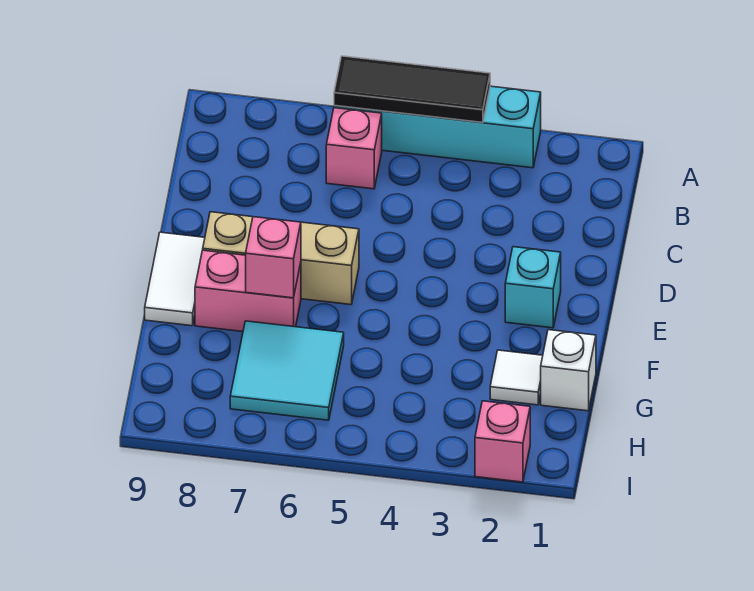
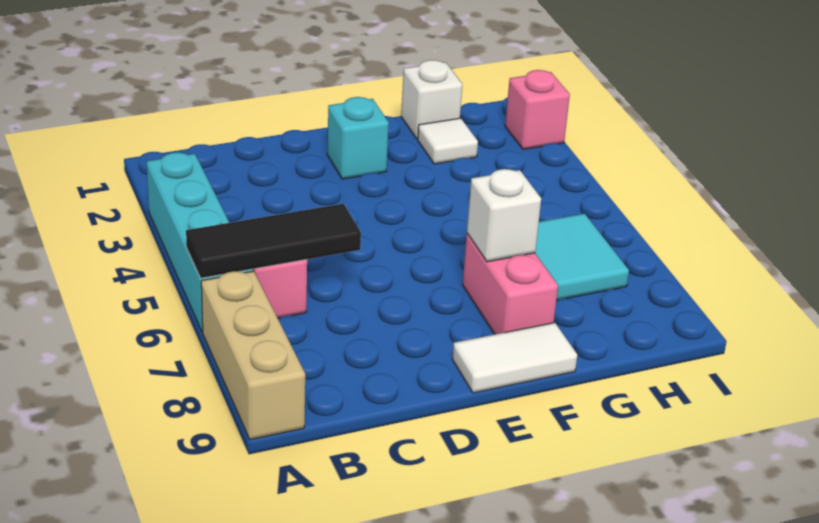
black 1x3 tile [334,56,490,123] -> black 1x3 tile turned to [186,204,361,278]
tan 1x3 brick [203,212,359,305] -> tan 1x3 brick moved to [201,271,305,440]
pink 1x1 brick [246,217,301,298] -> white 1x1 brick [467,169,541,262]

